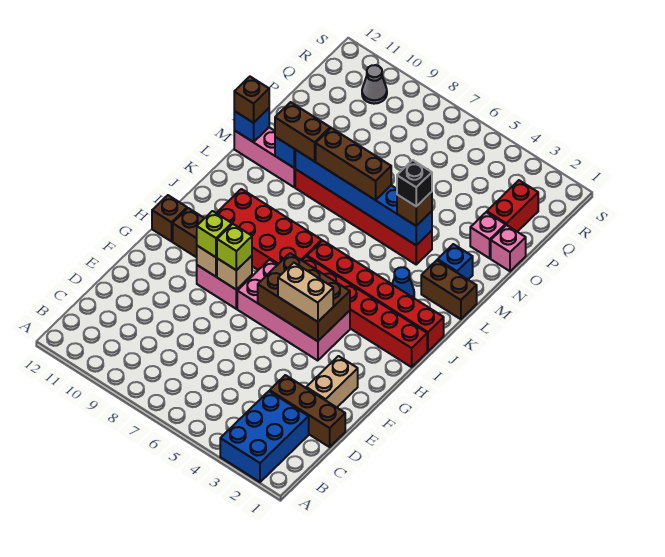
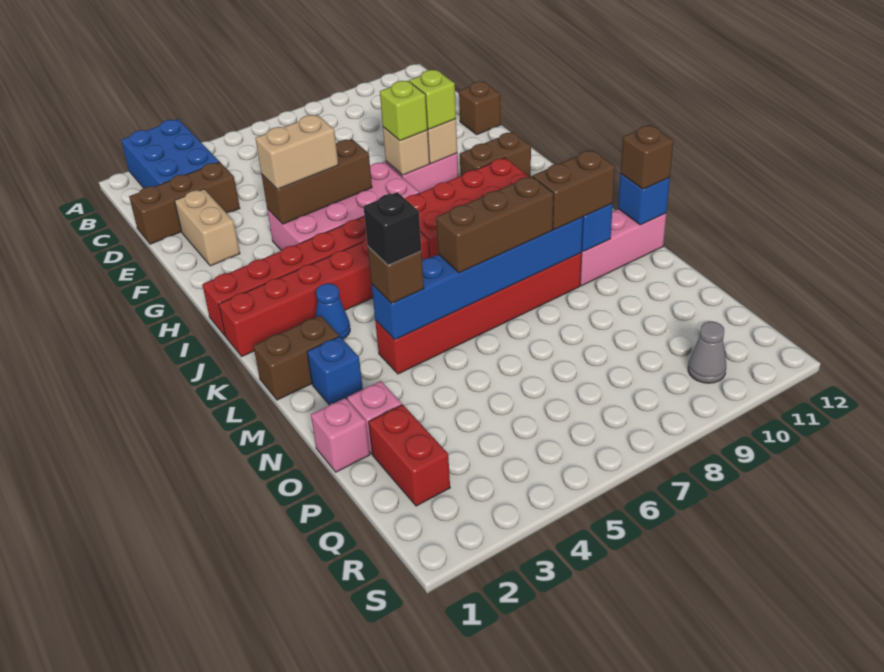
brown 2x3 brick [258,253,350,341] -> brown 1x3 brick [261,139,372,224]
brown 1x1 brick [152,195,187,241] -> brown 1x1 brick moved to [459,81,501,135]

